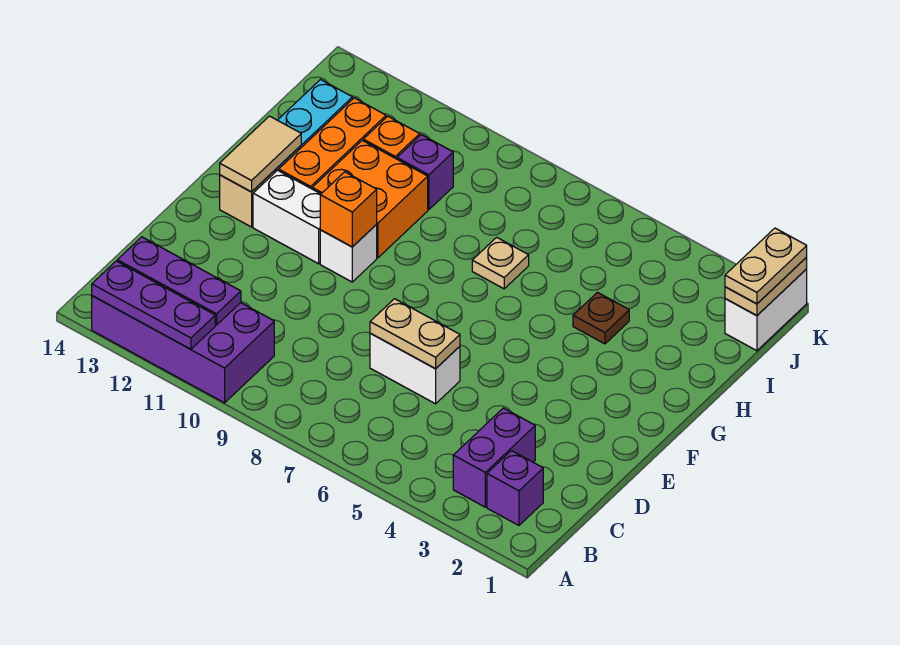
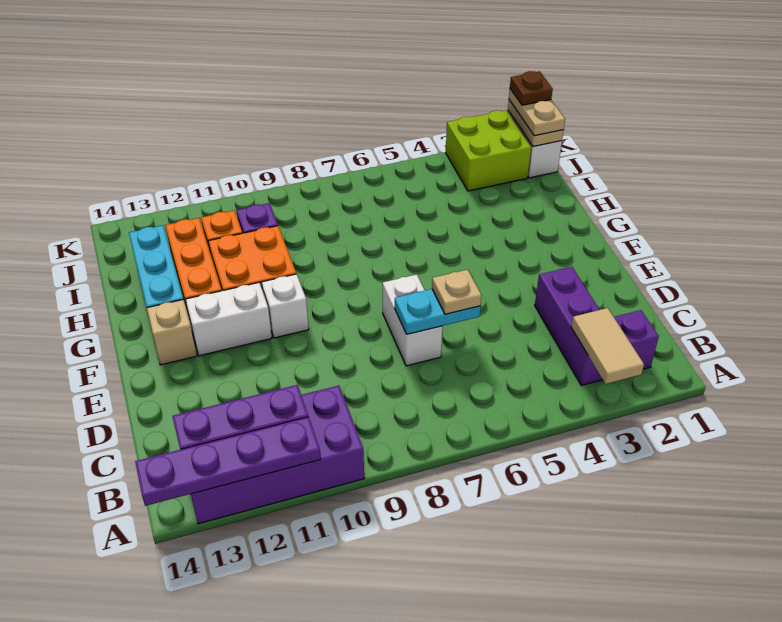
purple 1x3 plate [92,261,215,349] -> purple 1x4 plate [135,417,321,506]
purple 1x2 brick [453,408,535,507] -> purple 1x3 brick [535,267,603,386]
white 1x2 brick [370,333,460,404] -> white 1x2 brick turned to [383,275,442,366]
tan 1x2 plate [370,299,460,369] -> cyan 1x2 plate [395,289,481,334]
orange 1x1 brick [320,172,377,247] -> none
tan 1x2 tile [220,116,301,192] -> tan 1x2 tile moved to [571,308,644,384]
brown 1x1 plate [573,292,629,344] -> brown 1x1 plate moved to [510,71,553,105]
tan 1x1 plate [472,237,529,289] -> tan 1x1 plate moved to [432,270,481,314]
none -> lime 2x2 brick [446,110,531,191]

